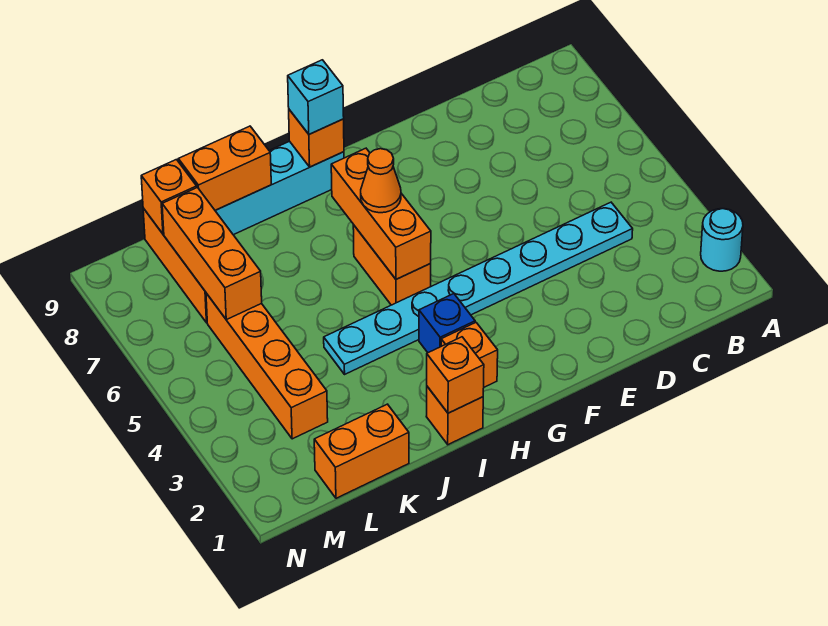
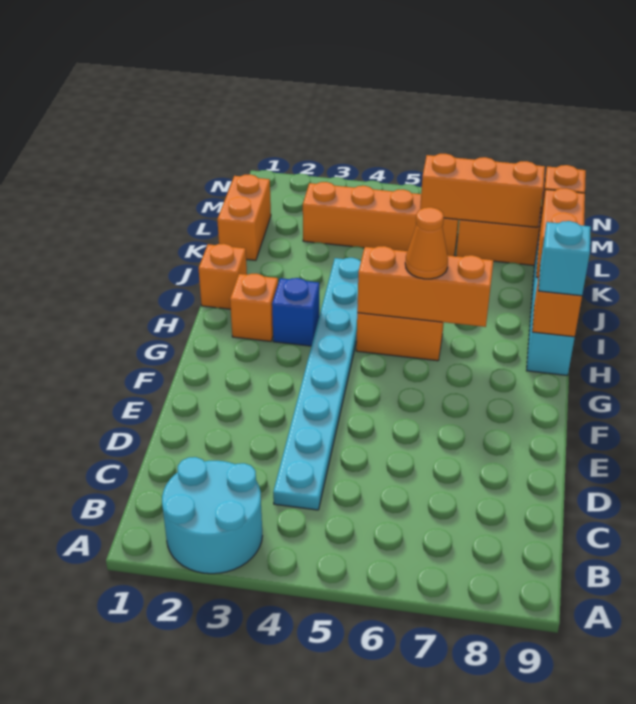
cyan 1x1 round brick [701,209,743,271] -> cyan 2x2 round brick [162,457,262,574]
orange 1x1 brick [427,337,484,413] -> none

